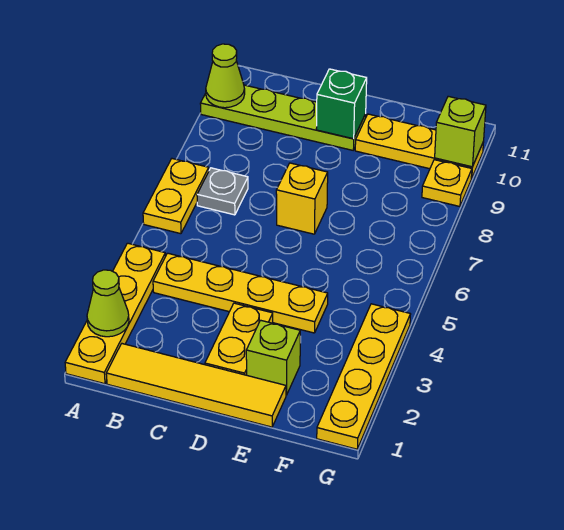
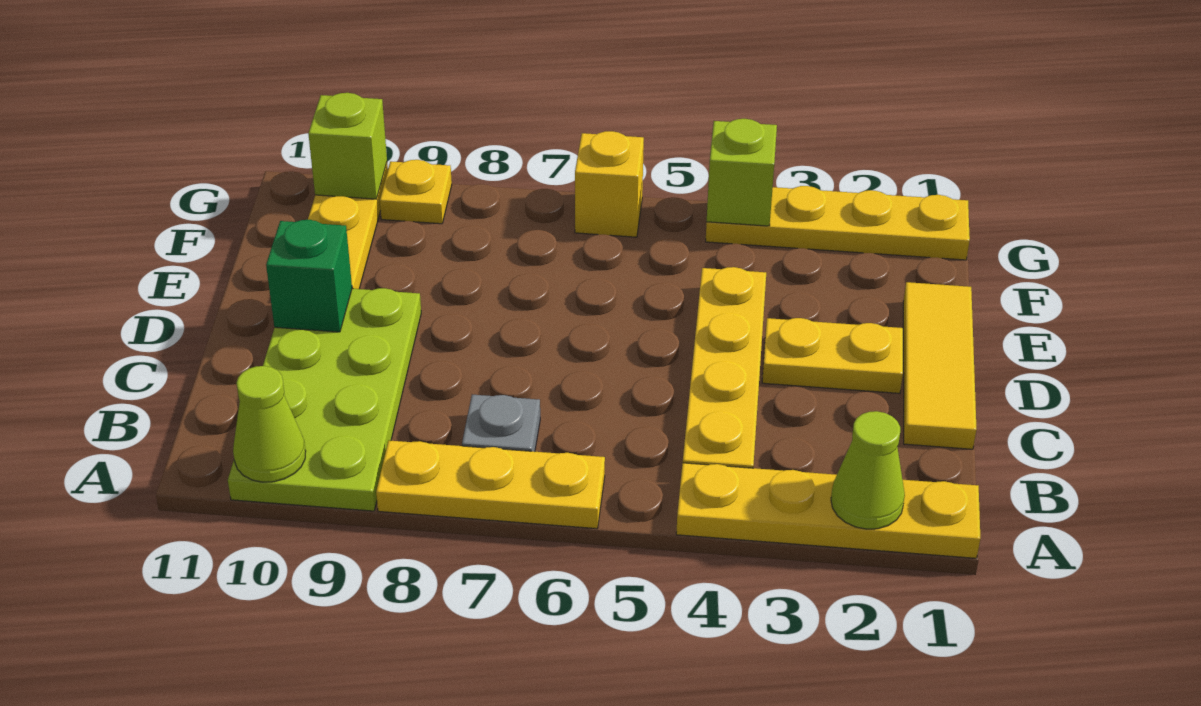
yellow 1x2 plate [143,159,209,234] -> yellow 1x3 plate [376,441,605,529]
lime 1x4 plate [200,85,366,150] -> lime 2x4 plate [228,288,421,511]
yellow 1x4 tile [106,344,286,427] -> yellow 1x3 tile [903,282,977,449]
yellow 1x1 brick [276,163,328,234] -> yellow 1x1 brick moved to [575,131,644,237]
lime 1x1 brick [246,320,300,395] -> lime 1x1 brick moved to [707,119,777,226]

